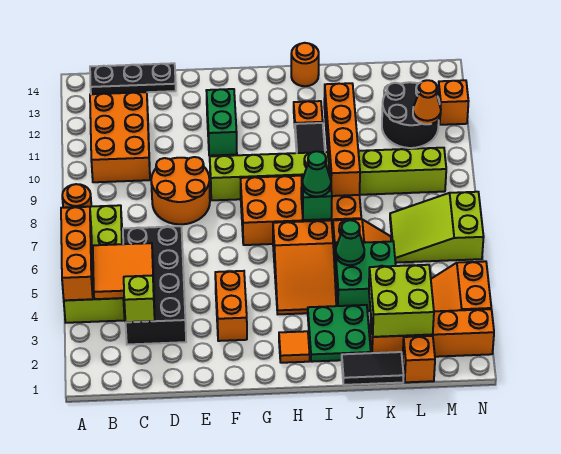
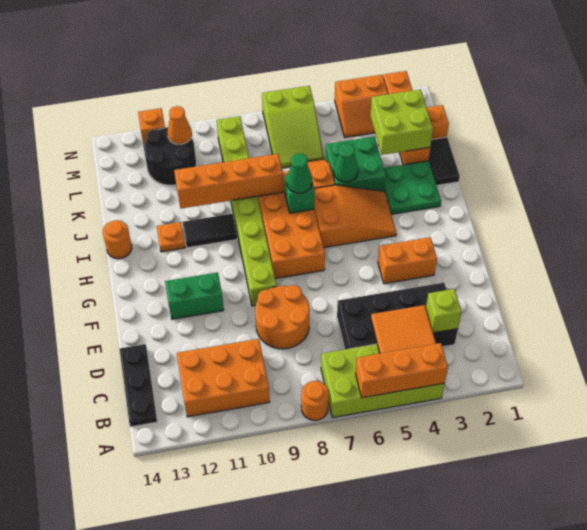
orange 1x1 tile [279,331,310,363] -> none

